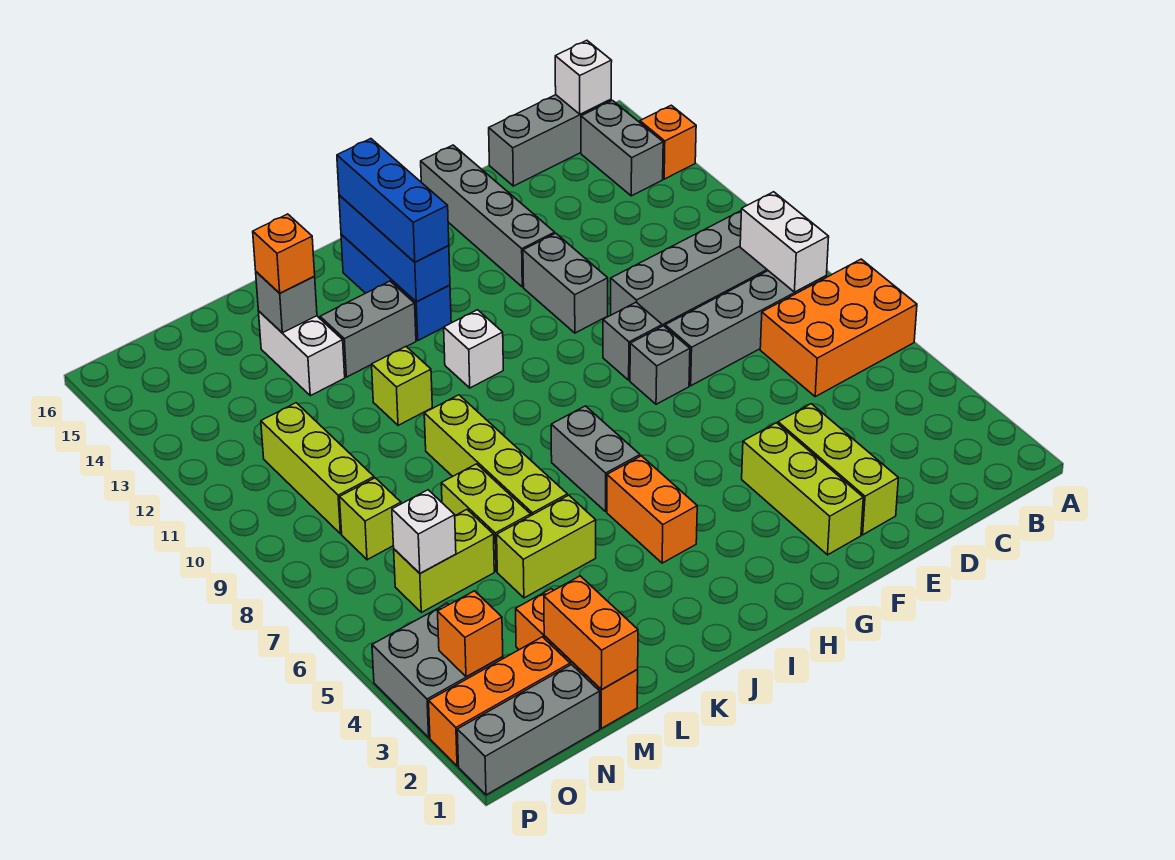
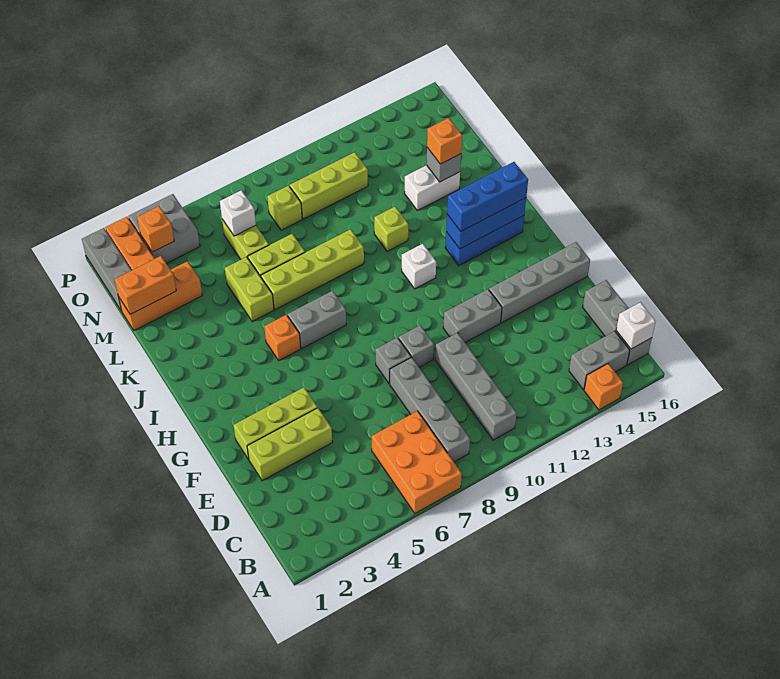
white 1x2 brick [740,192,829,292] -> none
orange 1x2 brick [607,456,697,563] -> orange 1x1 brick [264,315,301,360]
grey 1x2 brick [320,281,416,377] -> none

